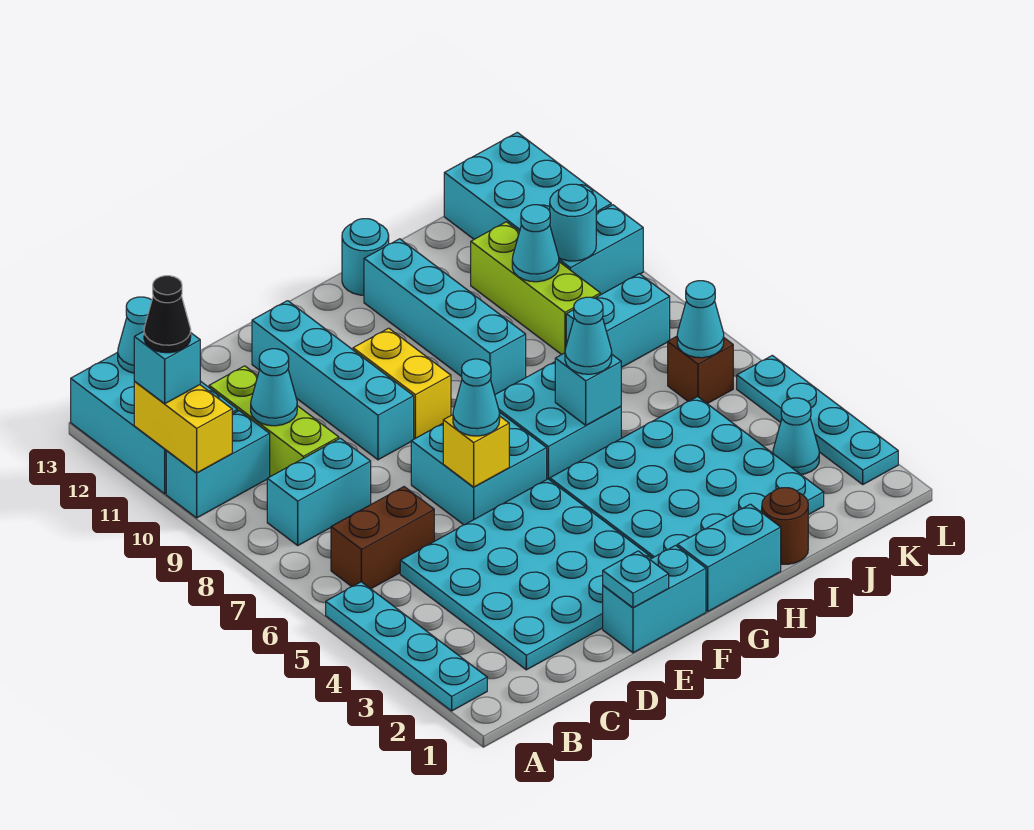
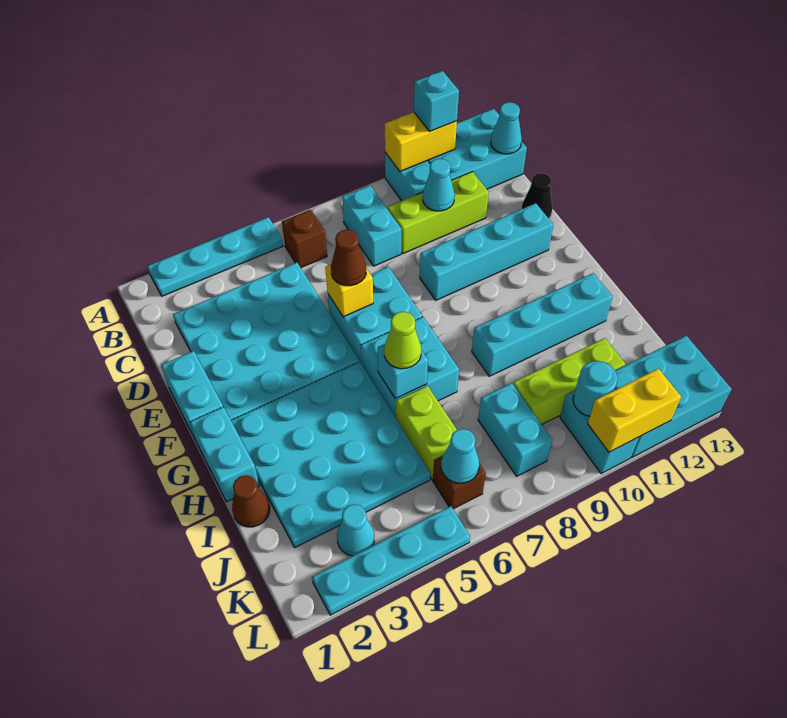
black 1x1 cone [144,276,191,353] -> black 1x1 cone moved to [521,173,553,218]
brown 1x2 brick [331,487,434,589] -> brown 1x1 brick [282,210,327,267]
cyan 1x1 plate [603,551,669,608] -> none
cyan 1x1 cone [453,359,500,436] -> brown 1x1 cone [331,230,366,286]
yellow 1x2 brick [353,328,451,439] -> yellow 1x2 brick moved to [588,369,681,452]
cyan 1x1 cone [565,297,612,374] -> lime 1x1 cone [384,312,421,369]
cyan 1x1 round brick [342,219,389,295] -> none
brown 1x1 round brick [762,488,808,564] -> brown 1x1 cone [232,475,270,527]
none -> lime 1x2 brick [396,386,457,479]
cyan 1x1 cone [512,205,559,282] -> none

